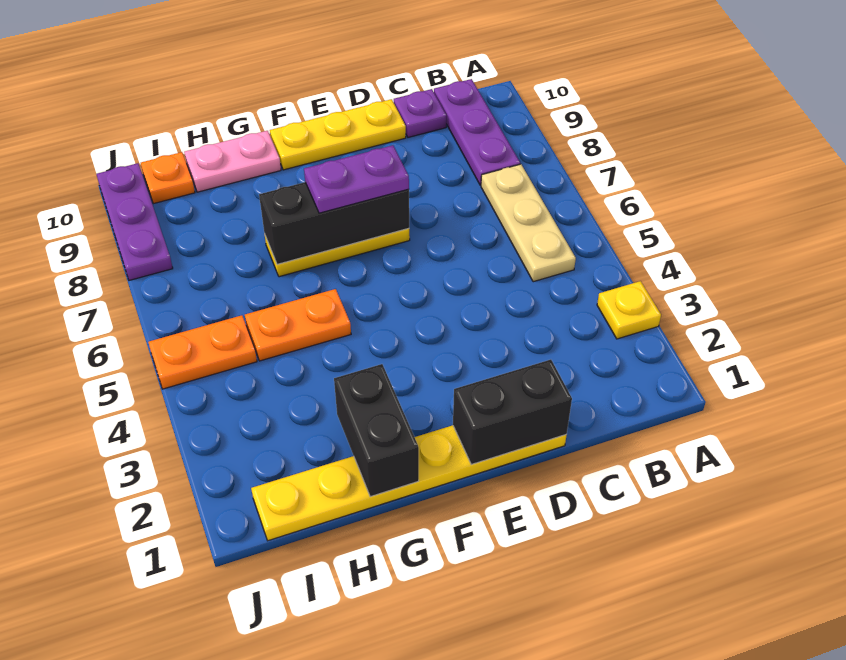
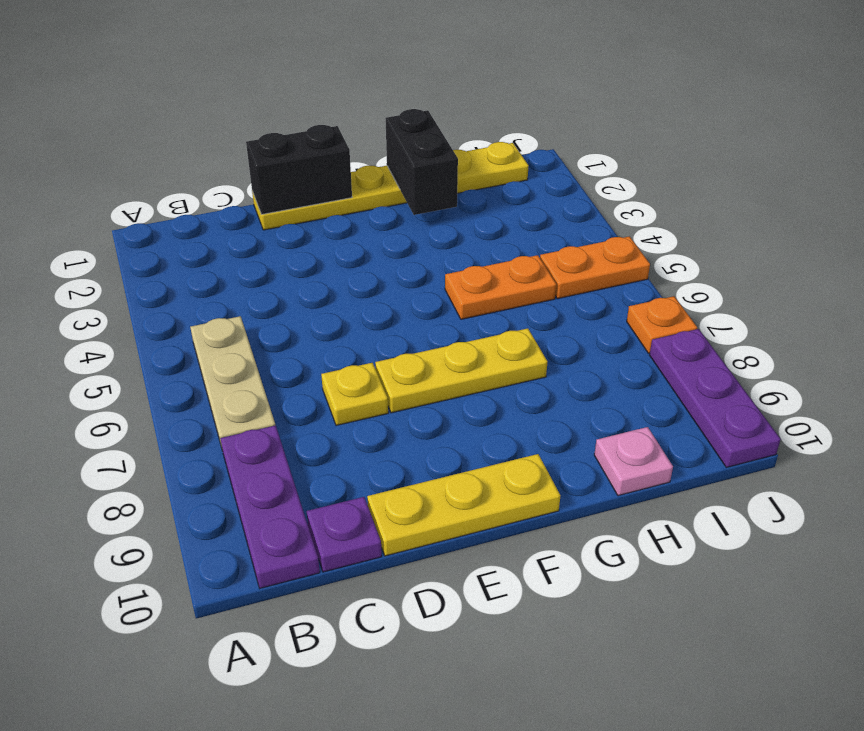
yellow 1x1 plate [597,281,661,339] -> yellow 1x1 plate moved to [321,363,388,425]
black 1x3 brick [259,182,409,265] -> none
purple 1x2 plate [304,145,409,213] -> none
pink 1x2 plate [184,131,281,192] -> pink 1x1 plate [594,427,673,496]
orange 1x1 plate [141,152,195,204] -> orange 1x1 plate moved to [627,296,697,353]

